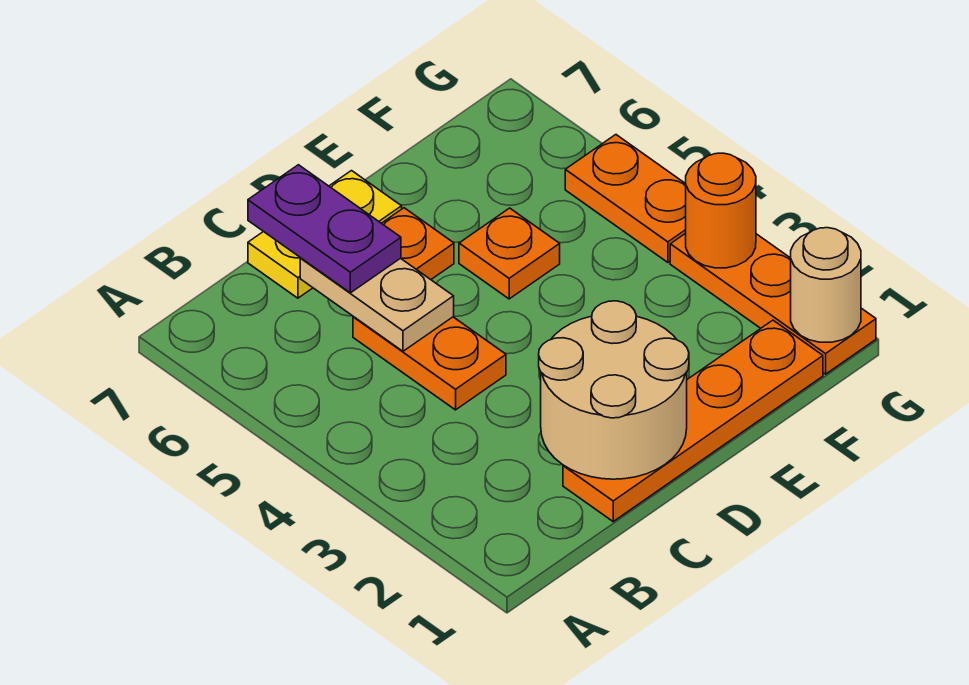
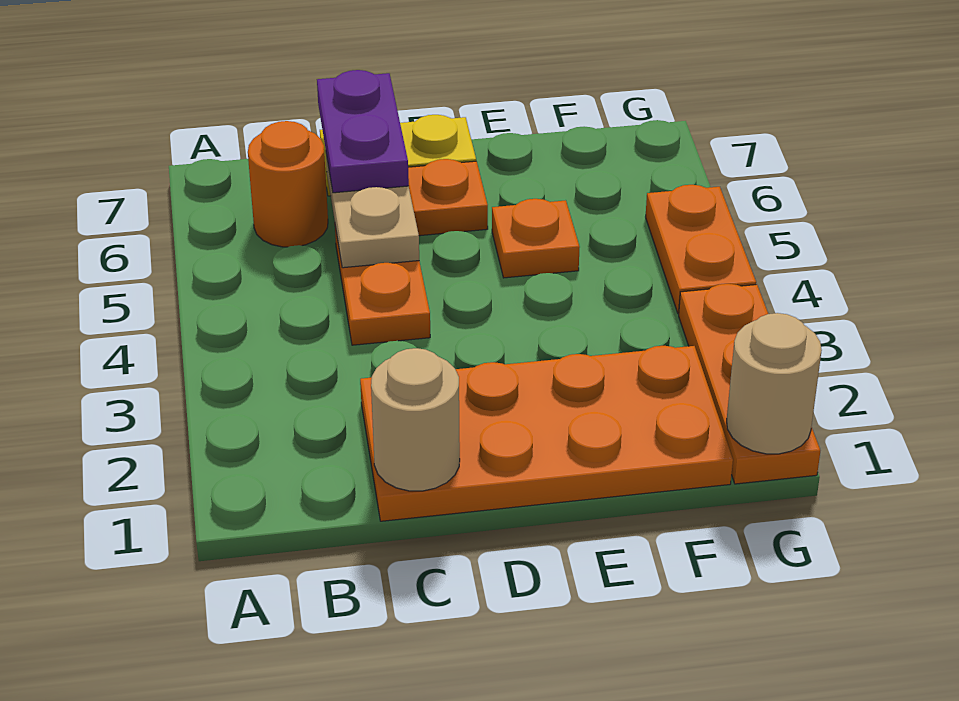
orange 1x4 plate [563,320,823,521] -> orange 2x4 plate [360,346,733,521]
tan 2x2 round brick [539,301,689,479] -> tan 1x1 round brick [371,348,460,491]
orange 1x1 round brick [686,153,756,268] -> orange 1x1 round brick moved to [248,121,328,247]

